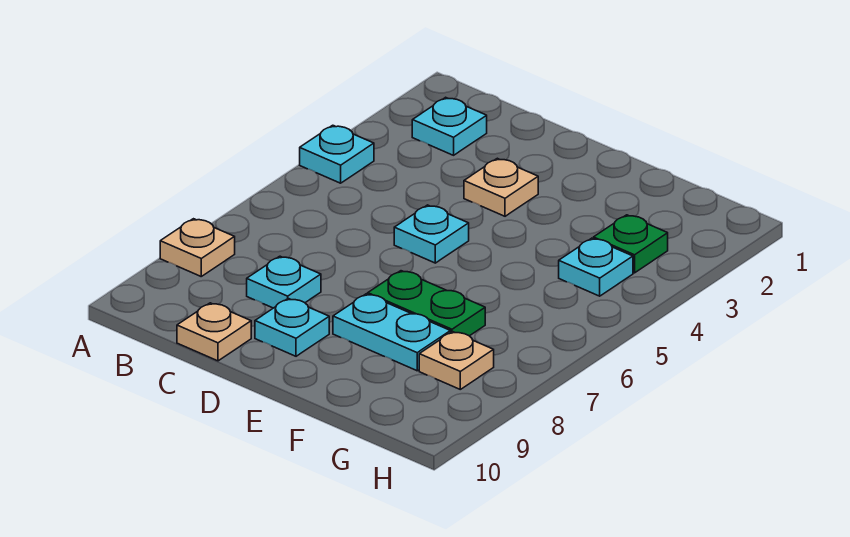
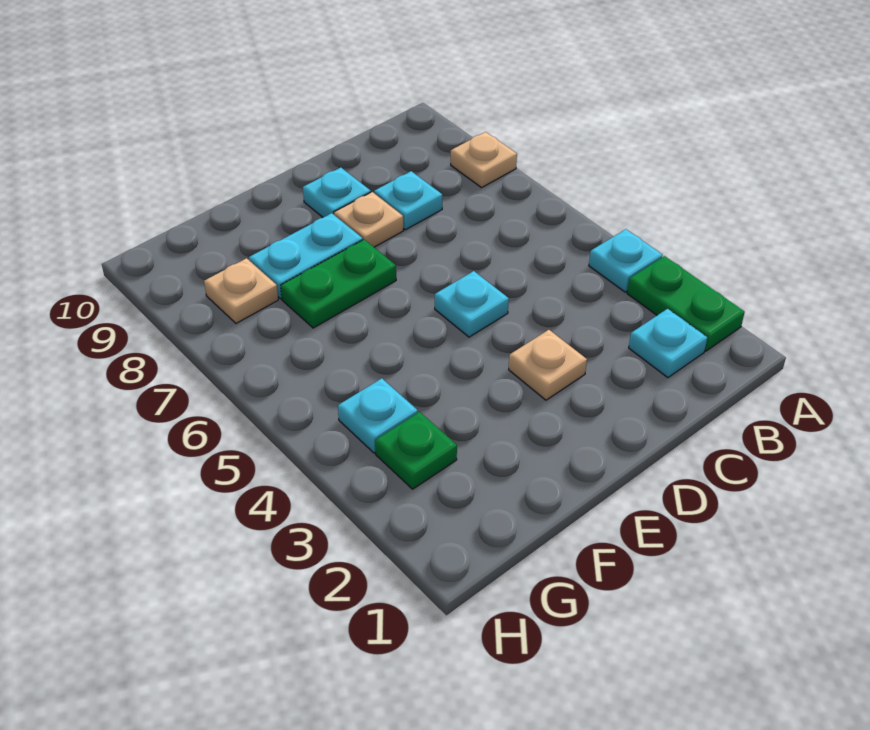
none -> green 1x2 plate [627,256,745,351]
tan 1x1 plate [177,303,251,361] -> tan 1x1 plate moved to [334,192,403,247]

